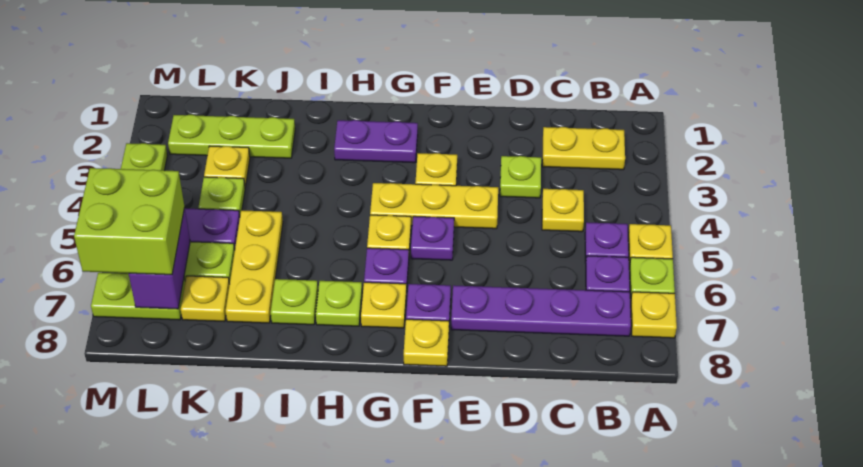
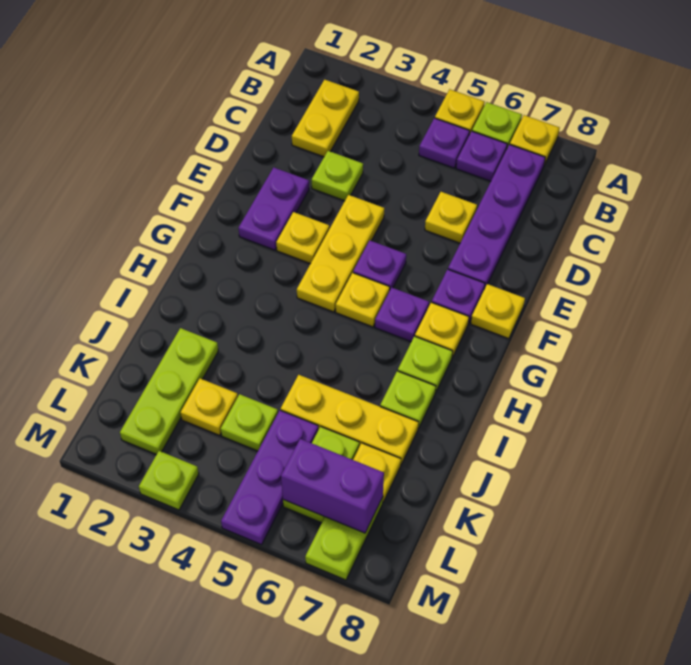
yellow 1x1 plate [542,189,584,232] -> yellow 1x1 plate moved to [425,192,477,243]
purple 1x2 plate [334,120,418,163] -> purple 1x2 plate moved to [238,167,309,250]
lime 2x2 brick [74,168,185,275] -> none

